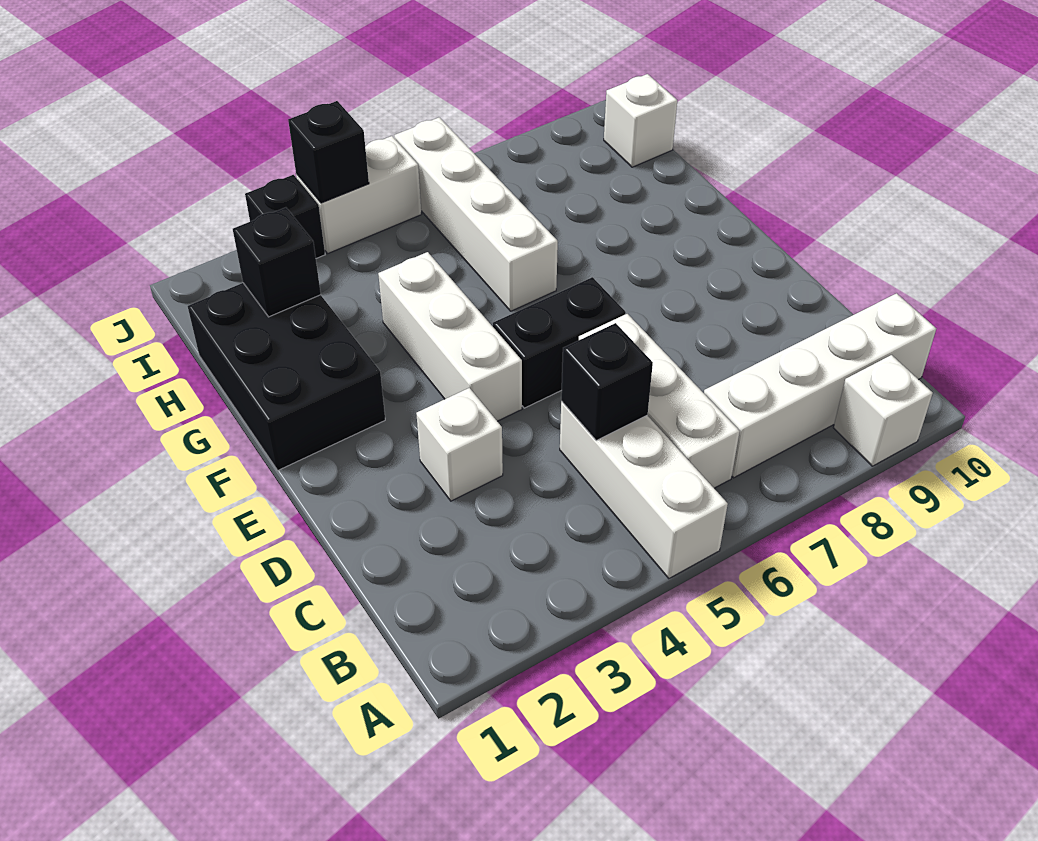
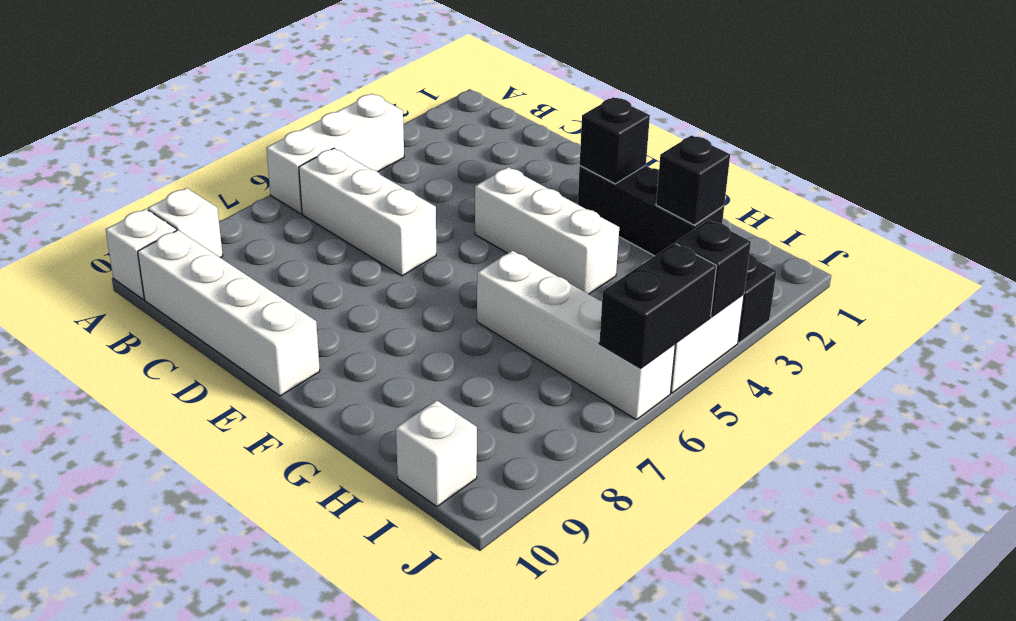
white 1x3 brick [560,401,728,578] -> white 1x3 brick turned to [266,94,404,214]
white 1x4 brick [704,293,936,478] -> white 1x4 brick turned to [138,230,320,396]
black 1x1 brick [561,323,653,440] -> black 1x1 brick moved to [580,97,650,184]
white 1x1 brick [416,388,503,501] -> white 1x1 brick moved to [105,209,177,299]
black 1x2 brick [493,277,626,408] -> black 1x2 brick moved to [599,243,716,368]
black 2x3 brick [188,283,385,470] -> black 1x3 brick [578,165,724,256]

